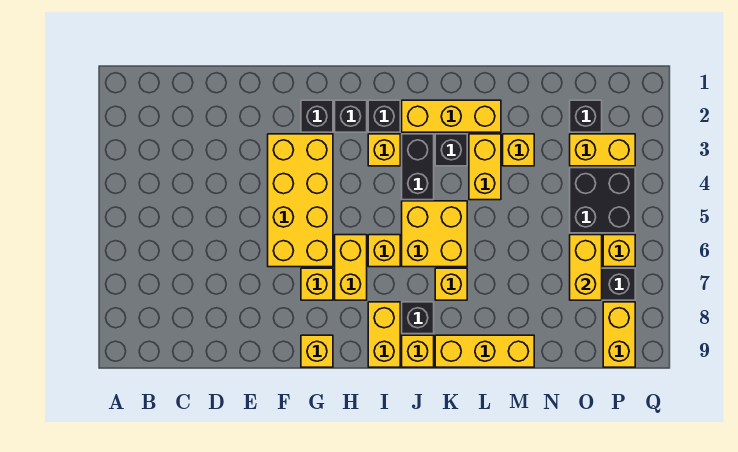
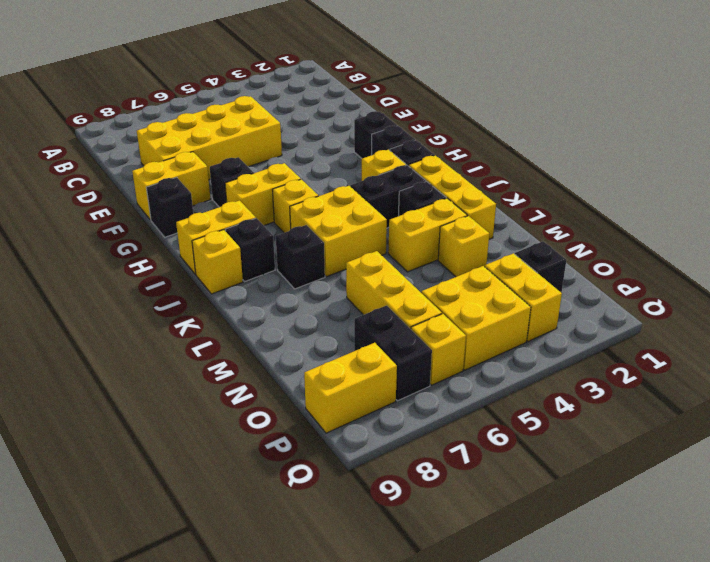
yellow 2x4 brick [268,134,333,267] -> yellow 2x4 brick moved to [137,96,282,179]
yellow 1x1 brick [301,268,333,300] -> black 1x1 brick [210,157,253,207]
yellow 1x1 brick [301,335,333,367] -> black 1x1 brick [146,177,194,237]
yellow 1x1 brick [435,268,467,300] -> black 1x1 brick [276,225,325,289]
yellow 1x3 brick [435,335,534,367] -> yellow 1x3 brick moved to [346,251,442,329]
black 2x2 brick [570,168,635,233] -> yellow 2x2 brick [421,266,531,370]
yellow 1x2 brick [570,235,602,300] -> yellow 1x2 brick moved to [132,152,211,220]

